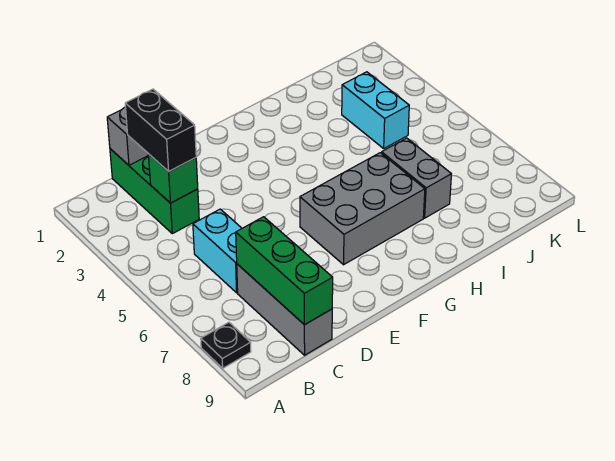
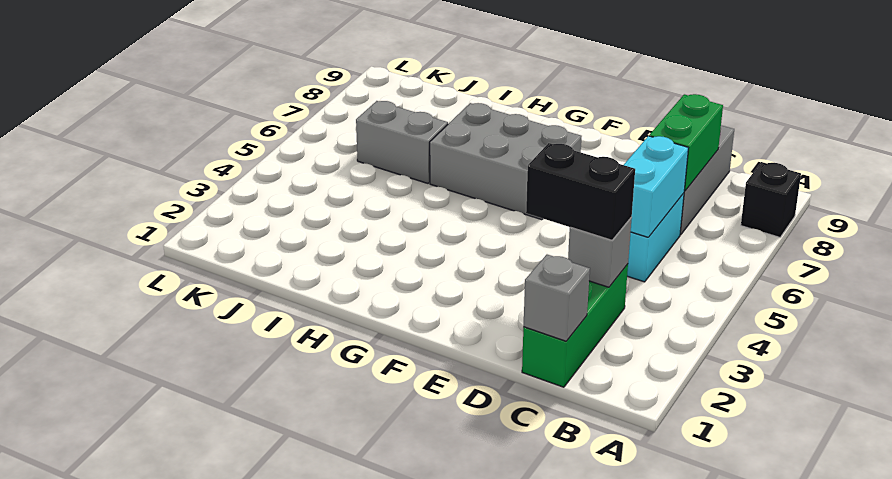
black 1x1 plate [201,322,251,368] -> black 1x1 brick [741,162,801,237]
black 1x2 brick [125,89,196,172] -> black 1x2 brick turned to [526,143,635,240]
green 1x1 brick [148,154,198,203] -> grey 1x1 brick [568,217,632,287]
green 1x3 brick [236,217,333,325] -> green 1x2 brick [649,94,723,191]
grey 1x2 brick [382,138,451,218] -> grey 1x2 brick turned to [356,101,448,183]
cyan 1x2 brick [342,72,409,148] -> cyan 1x2 brick moved to [624,136,688,237]

